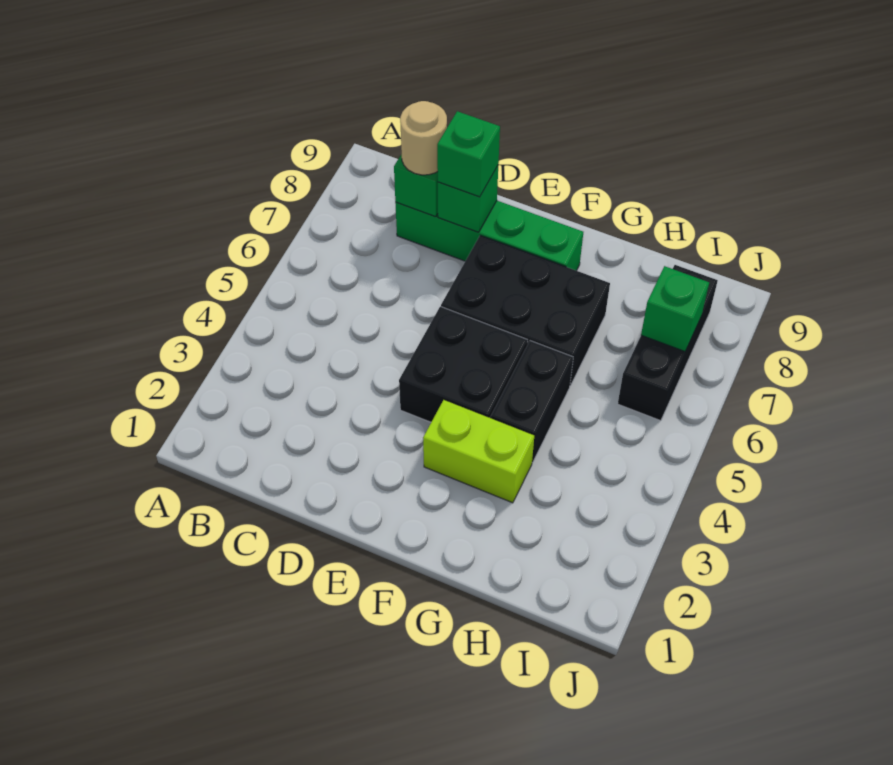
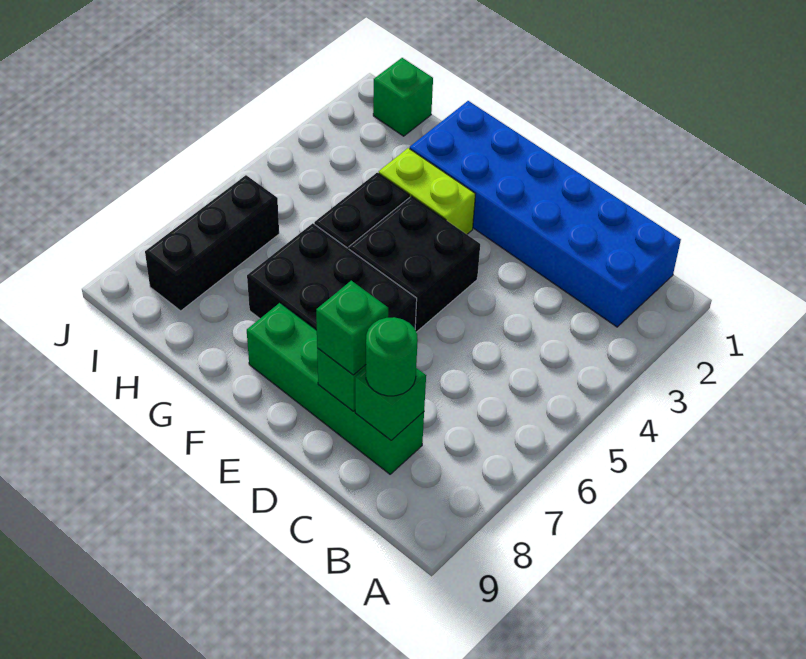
none -> blue 2x6 brick [410,101,681,327]
tan 1x1 round brick [400,101,447,175] -> green 1x1 round brick [366,317,418,396]
green 1x1 brick [641,266,709,351] -> green 1x1 brick moved to [373,58,433,136]

